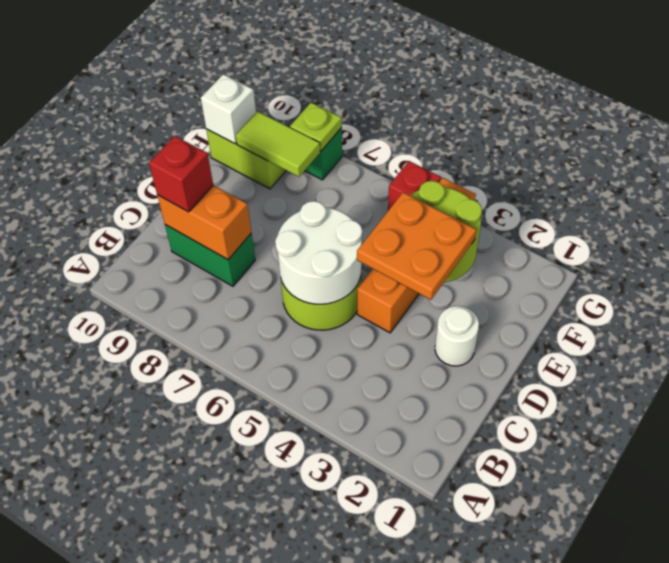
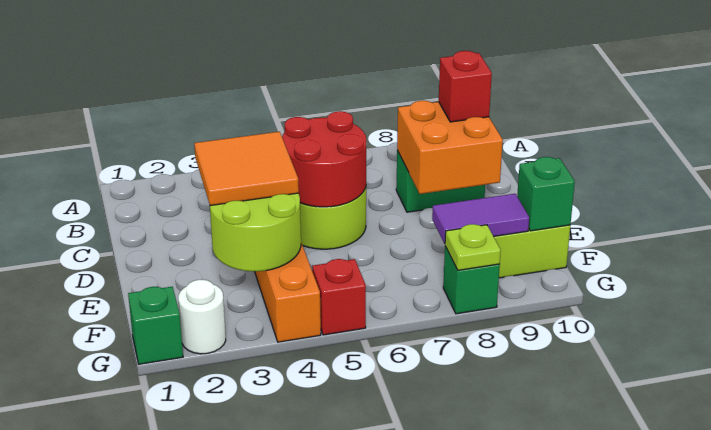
white 2x2 round brick [275,201,362,304] -> red 2x2 round brick [282,111,366,207]
orange 1x2 brick [157,185,251,260] -> orange 2x2 brick [397,101,503,194]
white 1x1 round brick [435,306,479,366] -> white 1x1 round brick moved to [178,280,226,354]
orange 2x2 plate [357,192,476,300] -> orange 2x2 tile [194,132,299,206]
lime 1x2 tile [236,111,320,177] -> purple 1x2 tile [432,194,529,244]
white 1x1 brick [201,74,256,144] -> green 1x1 brick [517,157,575,231]
none -> green 1x1 brick [128,287,183,364]

